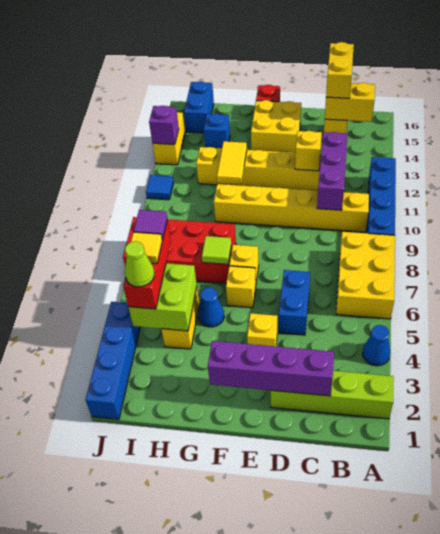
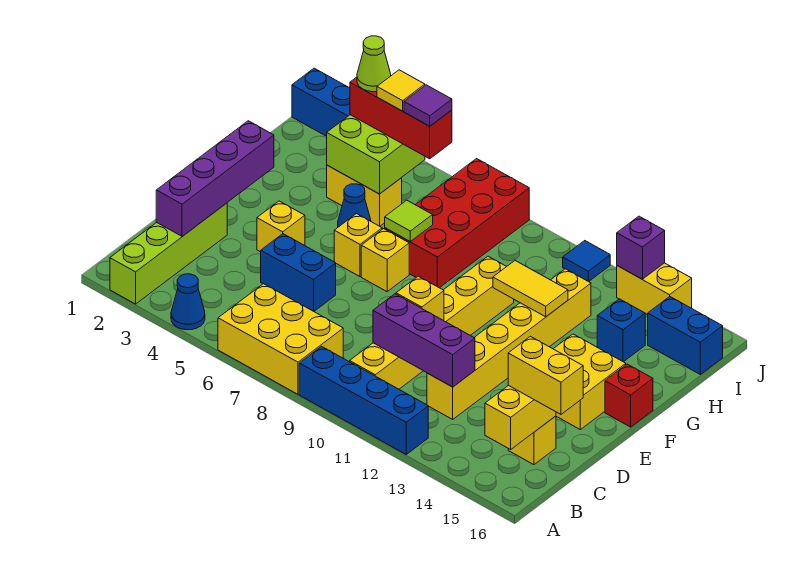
yellow 1x1 brick [295,131,322,171] -> yellow 1x1 brick moved to [396,276,444,321]

